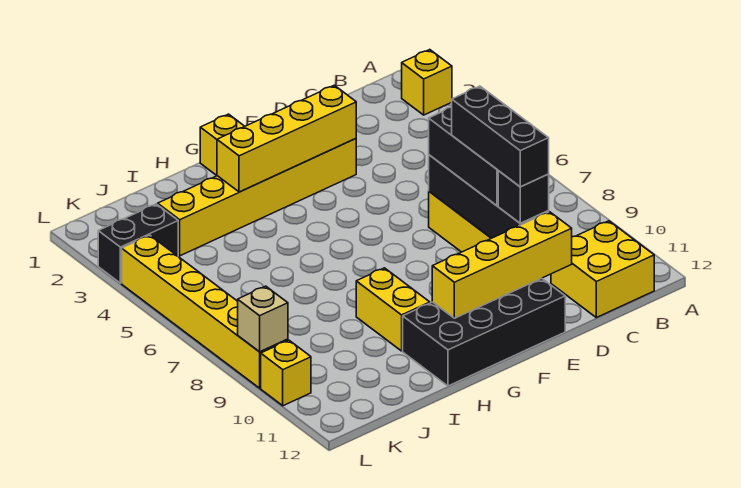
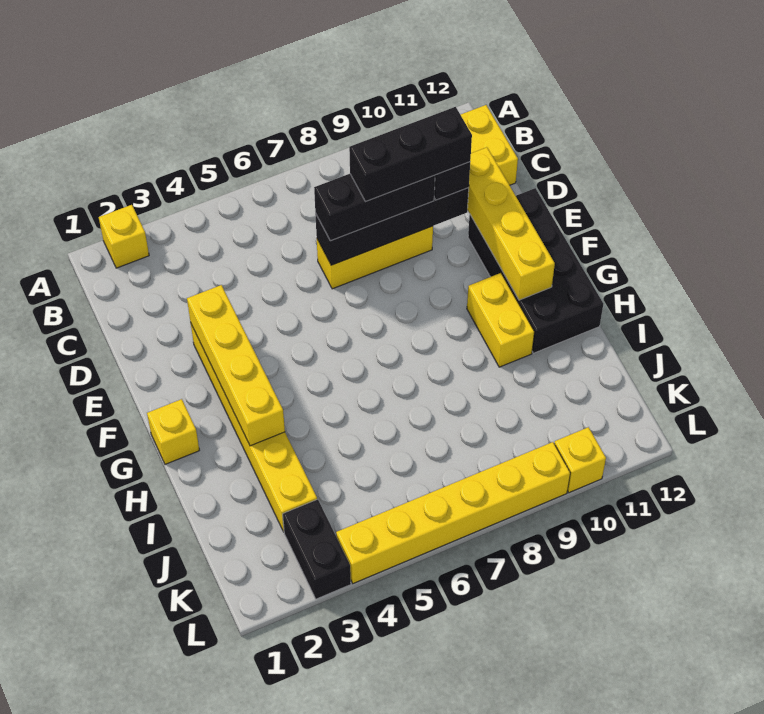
yellow 1x2 brick [356,268,430,351] -> yellow 1x2 brick turned to [467,273,534,367]
tan 1x1 brick [238,286,288,352] -> none

